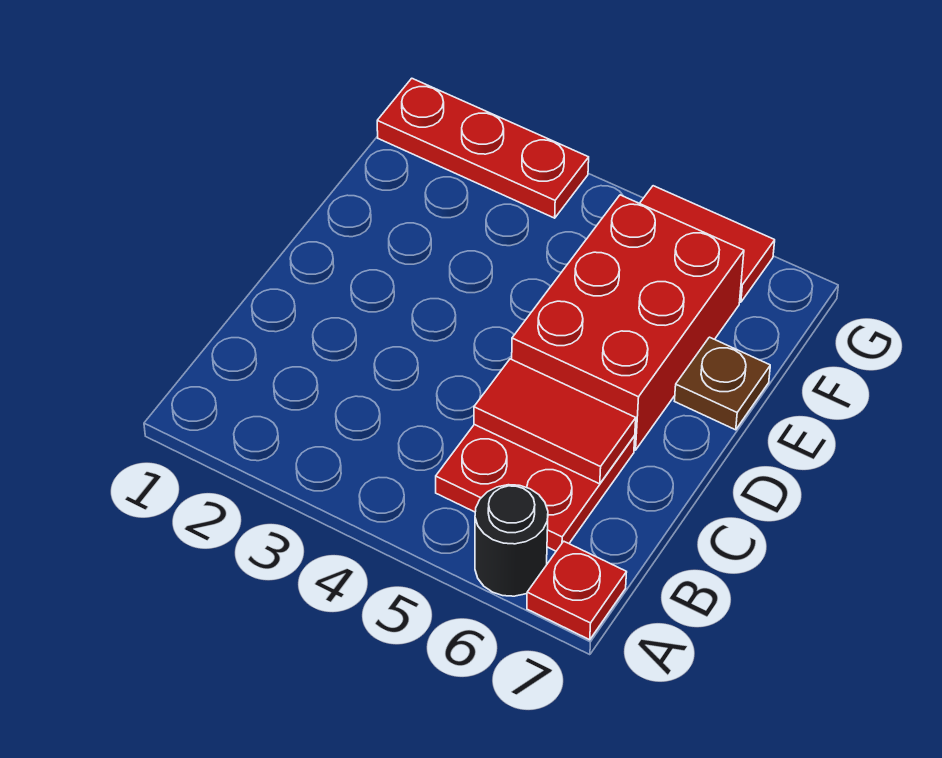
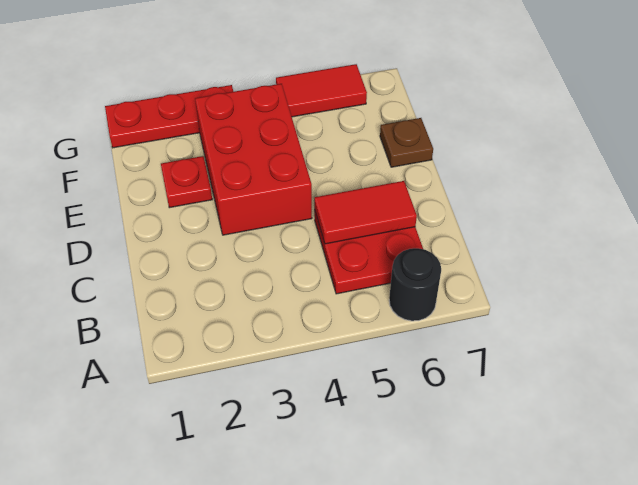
red 1x1 plate [527,541,627,640] -> red 1x1 plate moved to [161,156,212,208]
red 2x3 brick [512,195,744,450] -> red 2x3 brick moved to [195,84,312,235]

